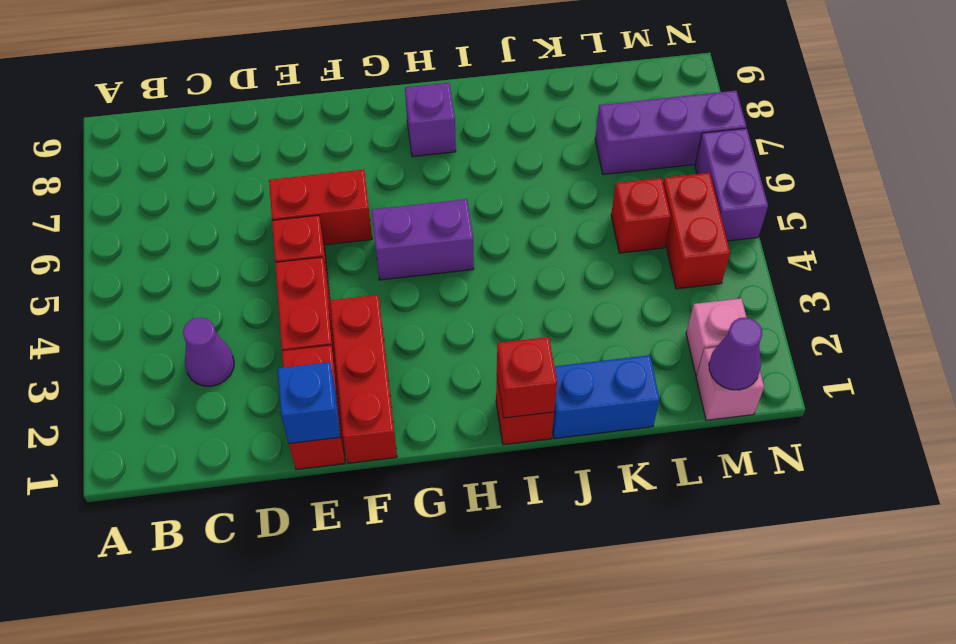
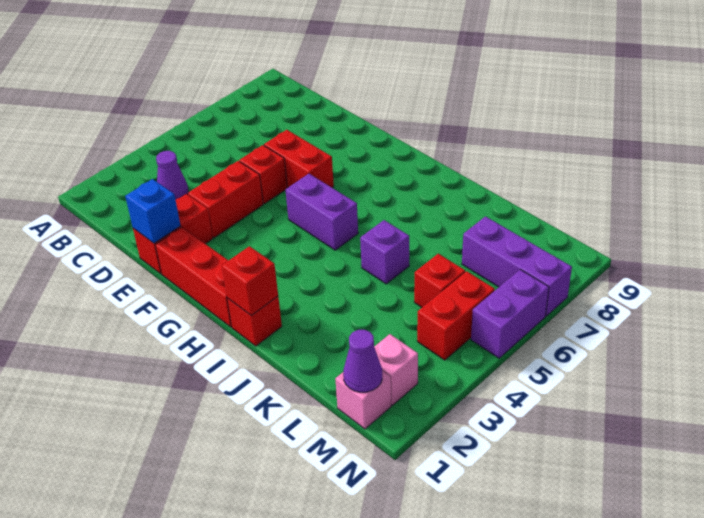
red 1x3 brick [330,295,397,463] -> red 1x3 brick turned to [155,227,232,327]
purple 1x1 brick [405,83,456,157] -> purple 1x1 brick moved to [360,220,409,284]
blue 1x2 brick [552,355,660,439] -> none

